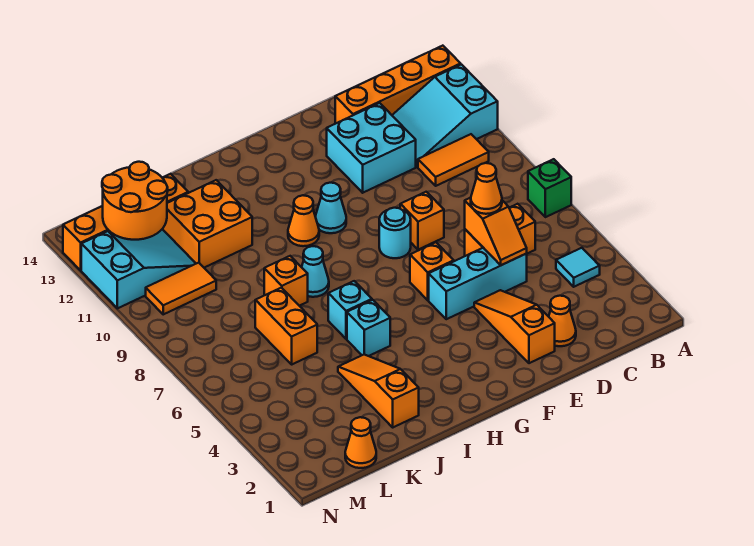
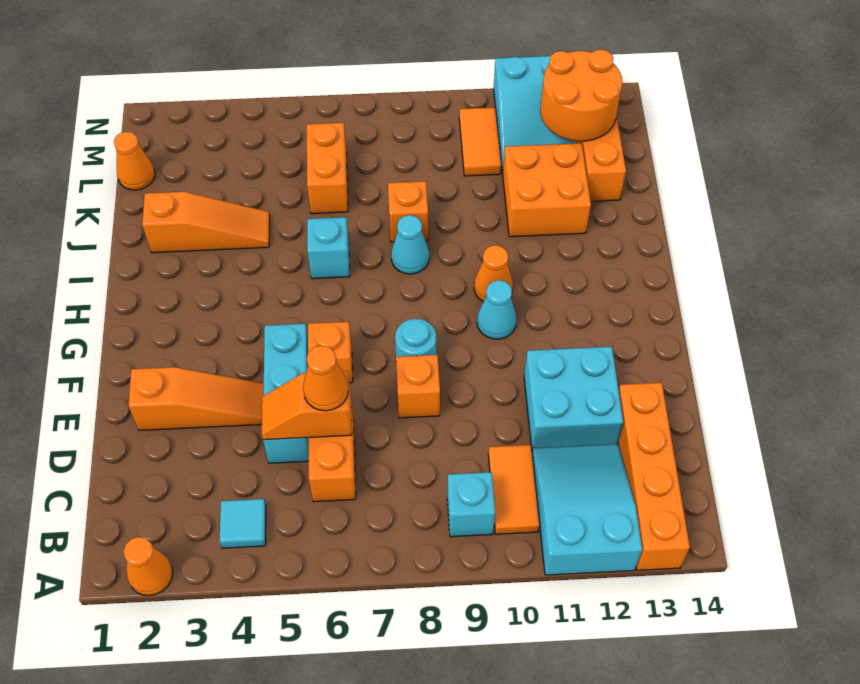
green 1x1 brick [528,159,571,217] -> none
orange 1x1 cone [549,296,576,346] -> orange 1x1 cone moved to [124,537,173,596]
cyan 1x1 brick [347,300,390,356] -> cyan 1x1 brick moved to [447,472,495,537]
orange 1x2 brick [255,288,317,364] -> orange 1x2 brick turned to [307,123,348,214]

